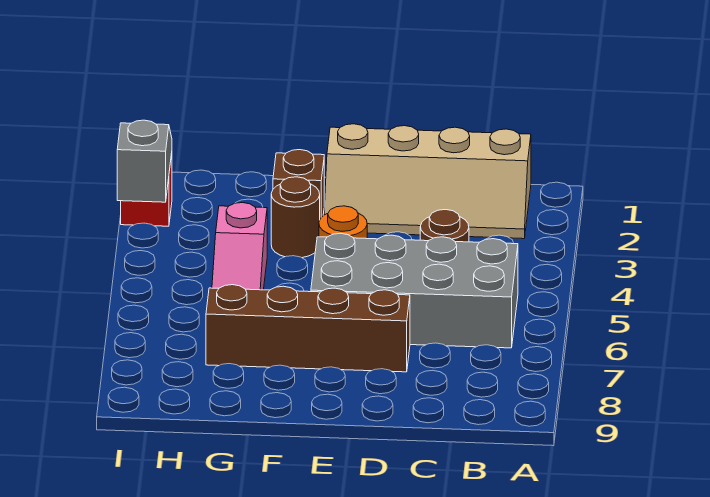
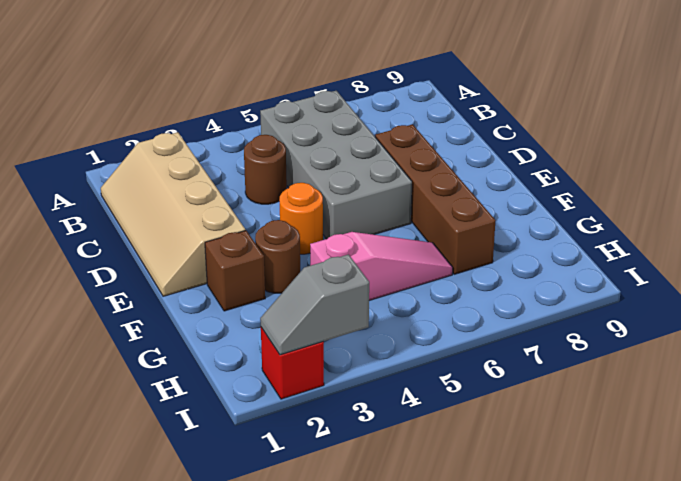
tan 2x4 slope [324,124,531,239] -> tan 2x4 slope turned to [101,132,245,296]

